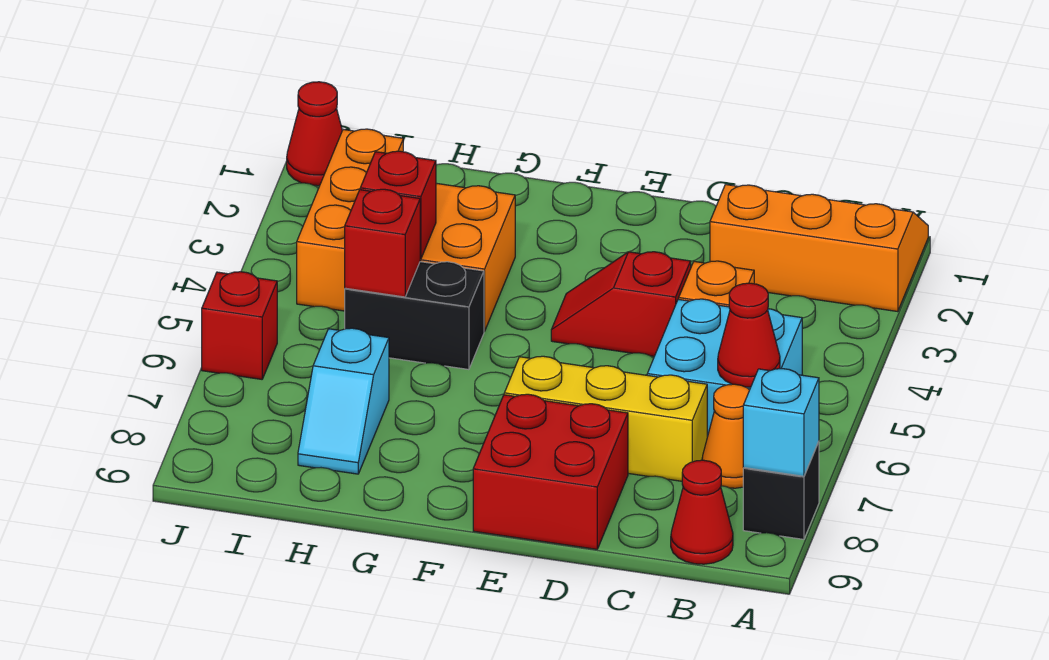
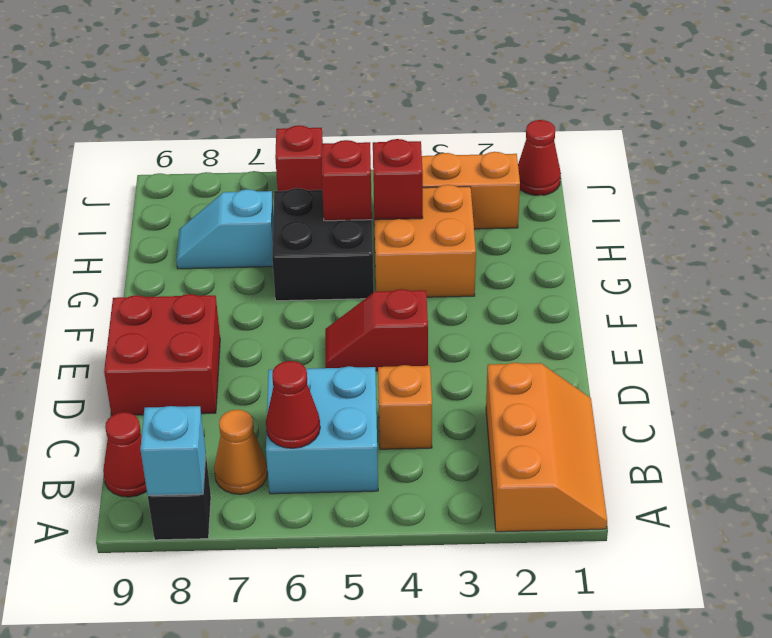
yellow 1x3 brick [504,356,707,481] -> none
red 1x2 slope [551,252,691,356] -> red 1x2 slope turned to [325,289,428,371]
black 1x2 brick [345,262,484,370] -> black 2x2 brick [272,188,374,301]

